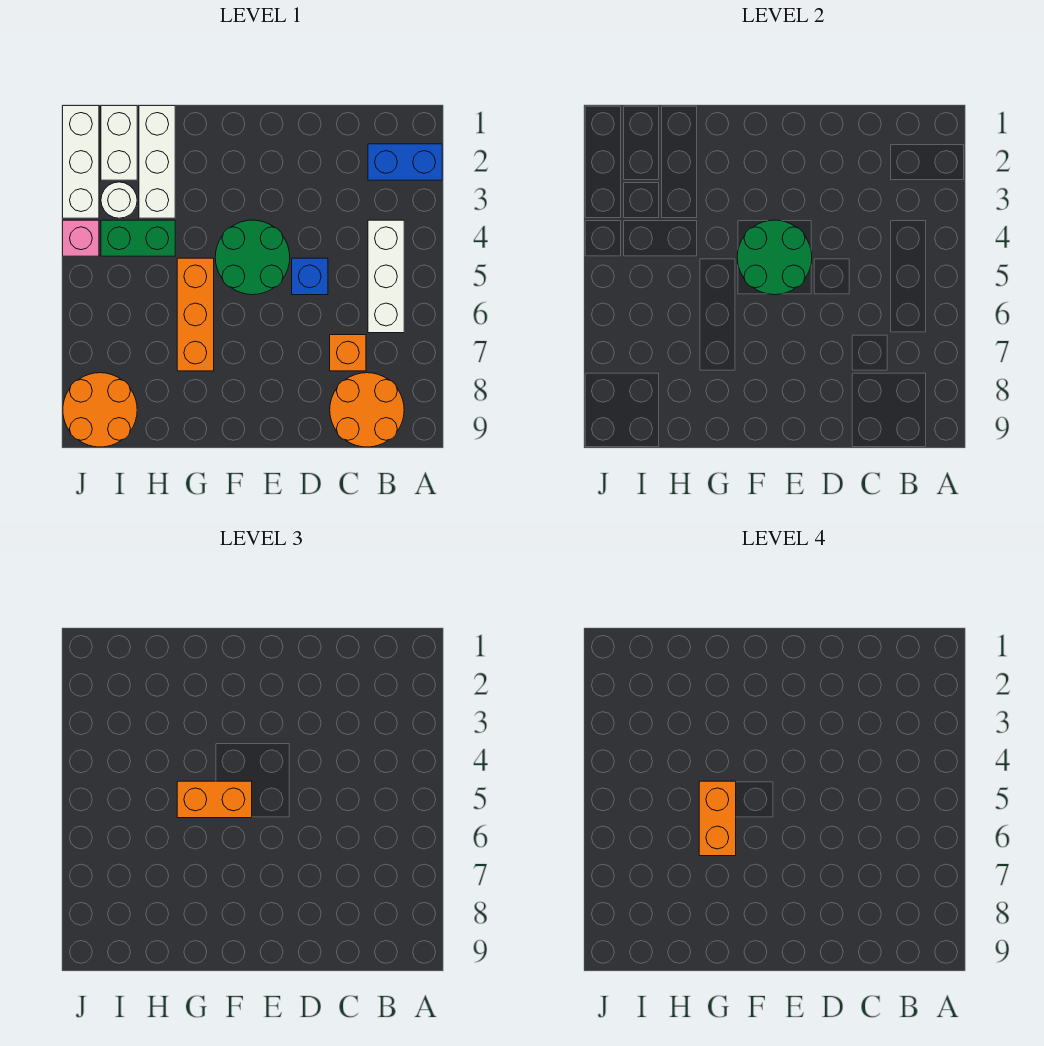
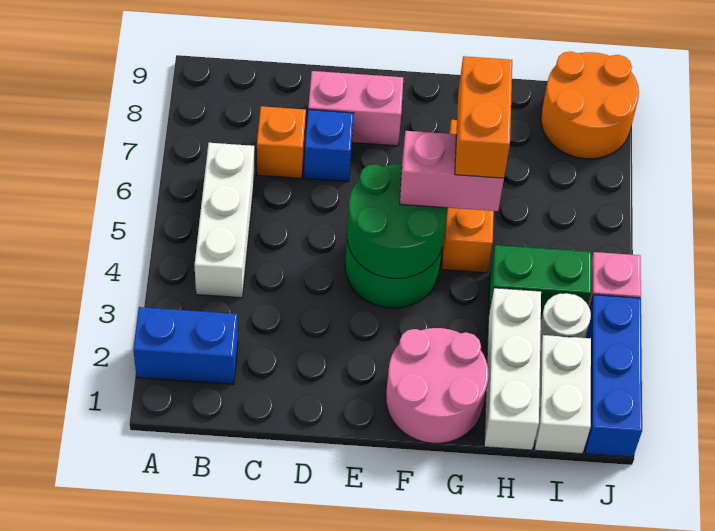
orange 2x2 round brick [330,373,404,447] -> none
blue 1x1 brick [292,258,328,295] -> blue 1x1 brick moved to [304,110,354,182]
none -> pink 1x2 brick [308,71,403,146]
none -> pink 2x2 round brick [386,328,489,443]
orange 1x2 brick [177,781,252,818] -> pink 1x2 brick [400,131,504,211]
white 1x3 brick [63,106,99,218] -> blue 1x3 brick [585,295,642,457]

